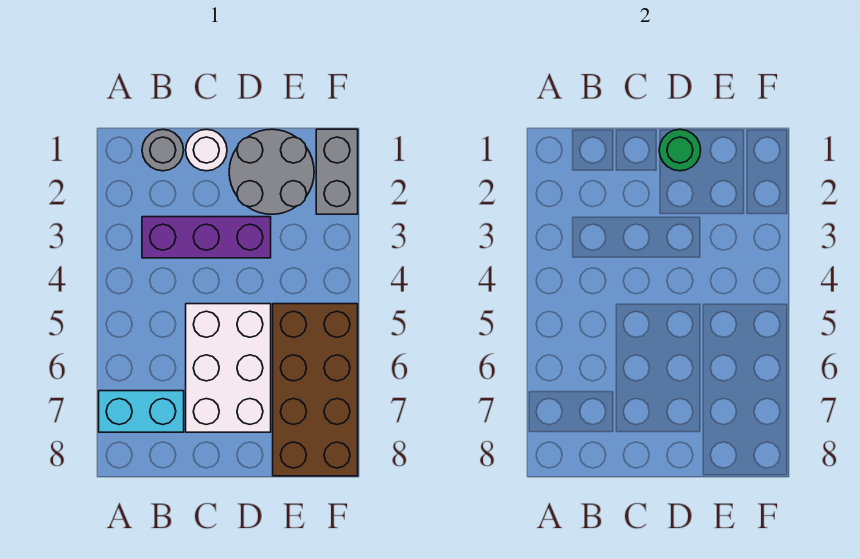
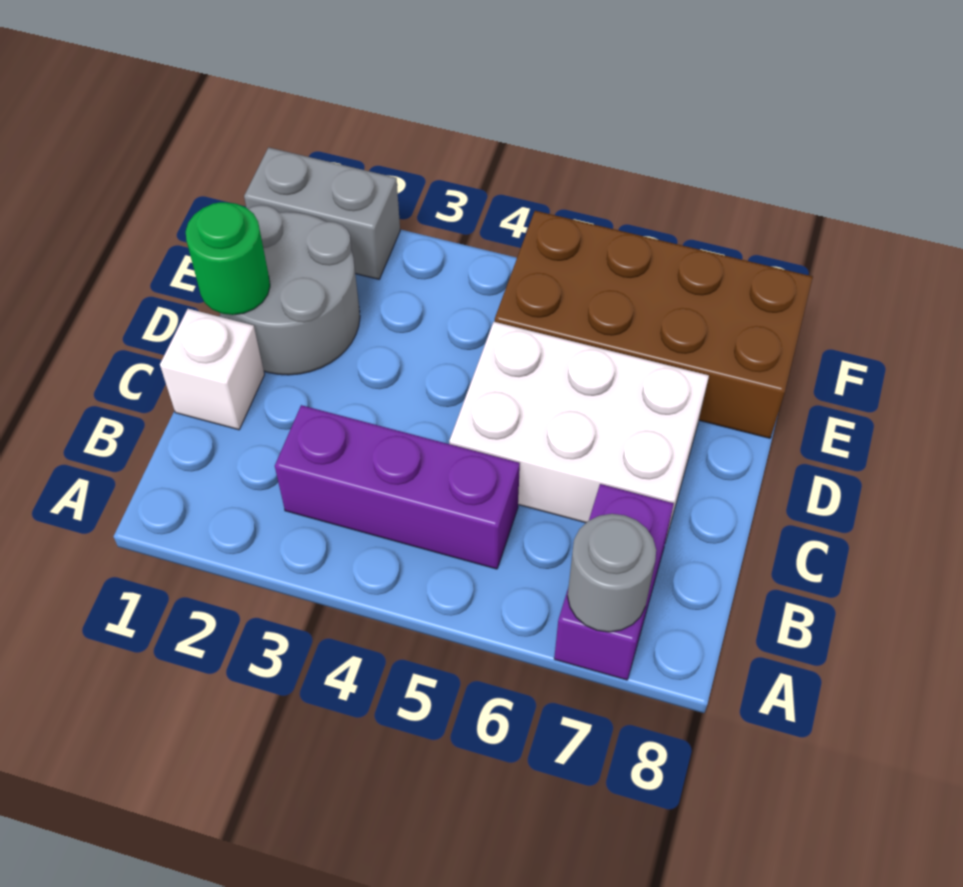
cyan 1x2 brick [99,391,184,432] -> purple 1x2 brick [554,484,674,680]
grey 1x1 round brick [142,129,184,171] -> grey 1x1 round brick moved to [568,514,656,632]
purple 1x3 brick [142,217,271,258] -> purple 1x3 brick turned to [275,405,520,569]
white 1x1 round brick [186,129,227,171] -> white 1x1 brick [160,309,264,430]

